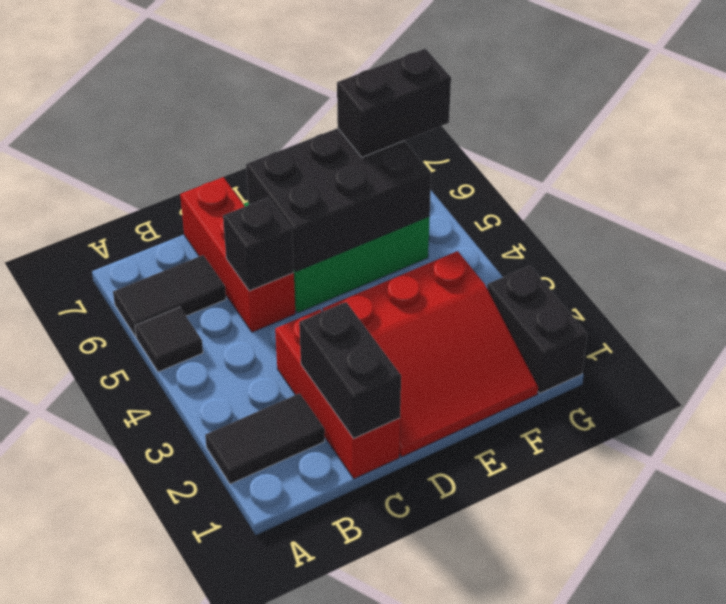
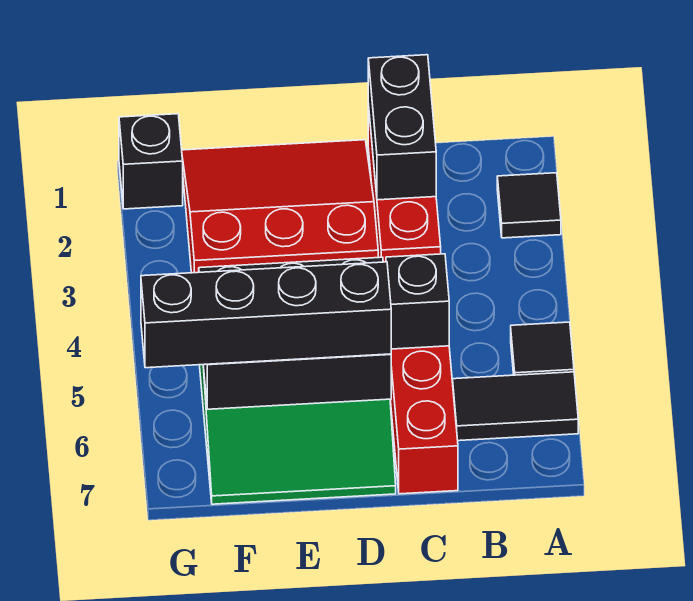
black 1x2 tile [205,393,325,484] -> black 1x1 tile [497,173,561,238]
black 1x2 brick [337,48,451,157] -> black 1x4 brick [141,262,391,368]
black 1x2 brick [487,266,587,393] -> black 1x1 brick [119,114,183,209]

